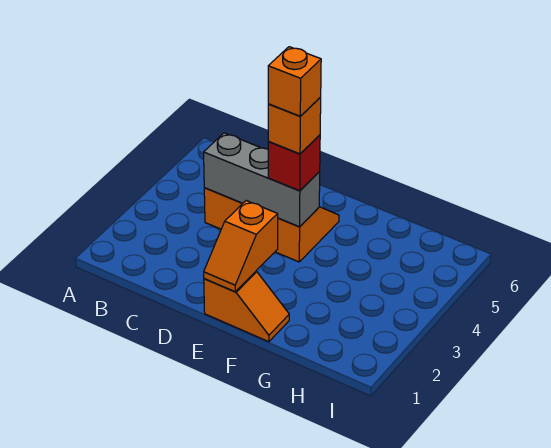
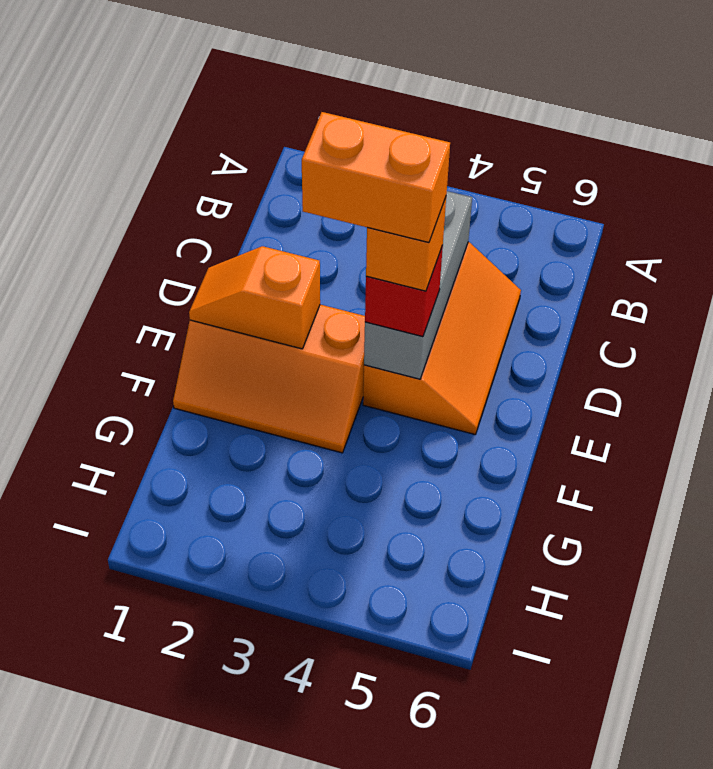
orange 1x2 slope [204,271,289,342] -> orange 2x3 slope [173,305,365,453]
orange 1x1 brick [268,47,321,116] -> orange 1x2 brick [302,112,450,243]

